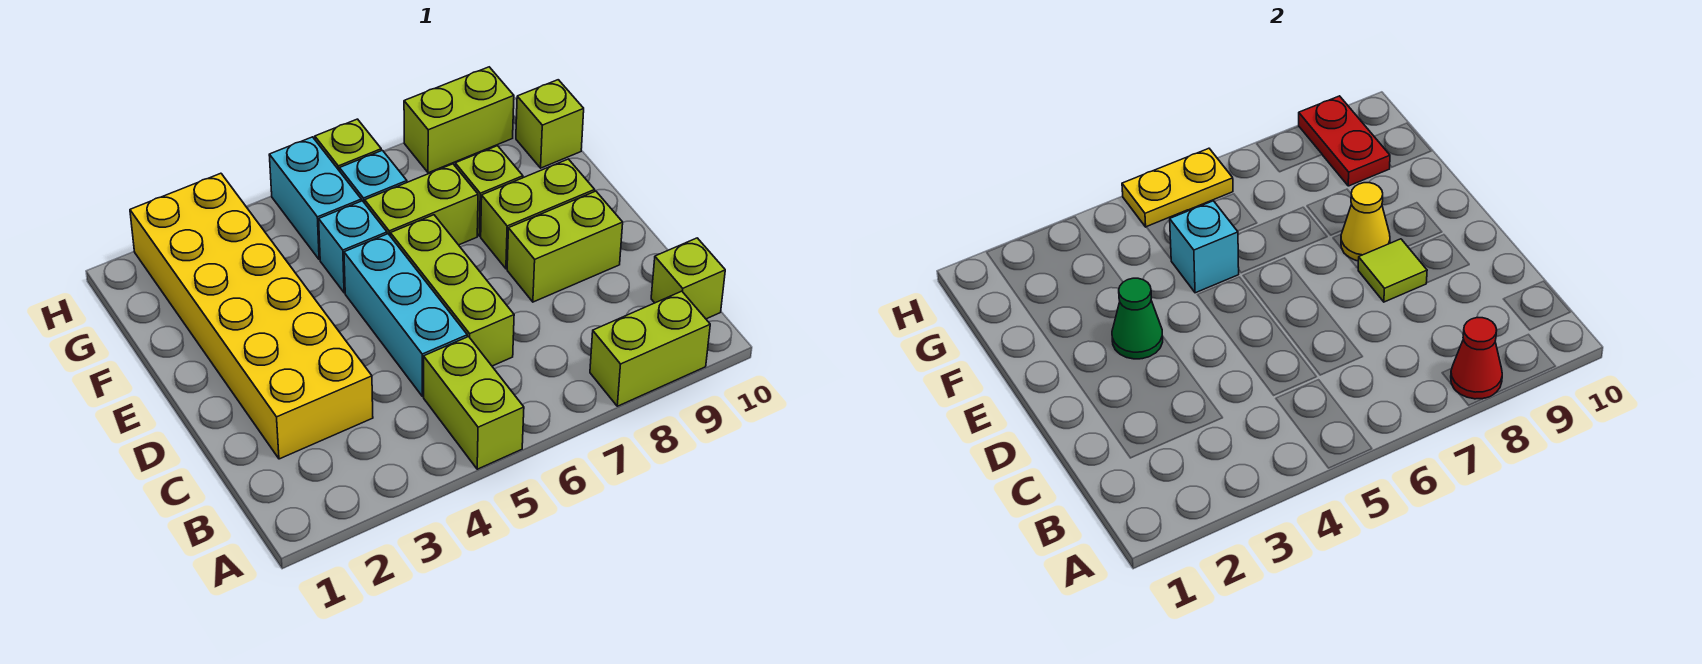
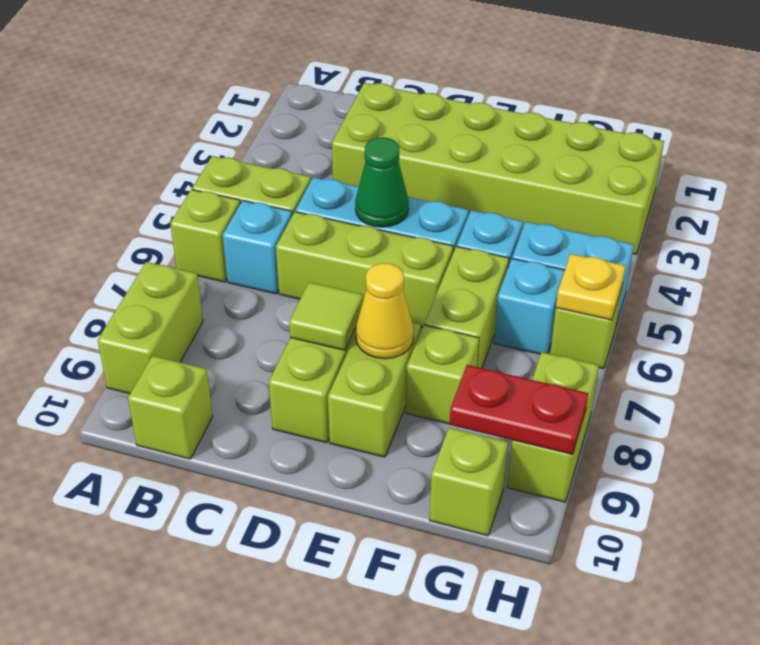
none -> lime 1x1 brick [170,190,240,282]
red 1x1 cone [1451,318,1502,399] -> none
yellow 2x6 brick [130,173,373,459] -> lime 2x6 brick [332,83,664,255]
green 1x1 cone [1112,278,1163,359] -> green 1x1 cone moved to [355,137,409,227]
cyan 1x1 brick [1170,201,1239,293] -> cyan 1x1 brick moved to [223,201,292,294]
yellow 1x2 plate [1122,148,1233,227] -> yellow 1x1 plate [556,254,626,320]

